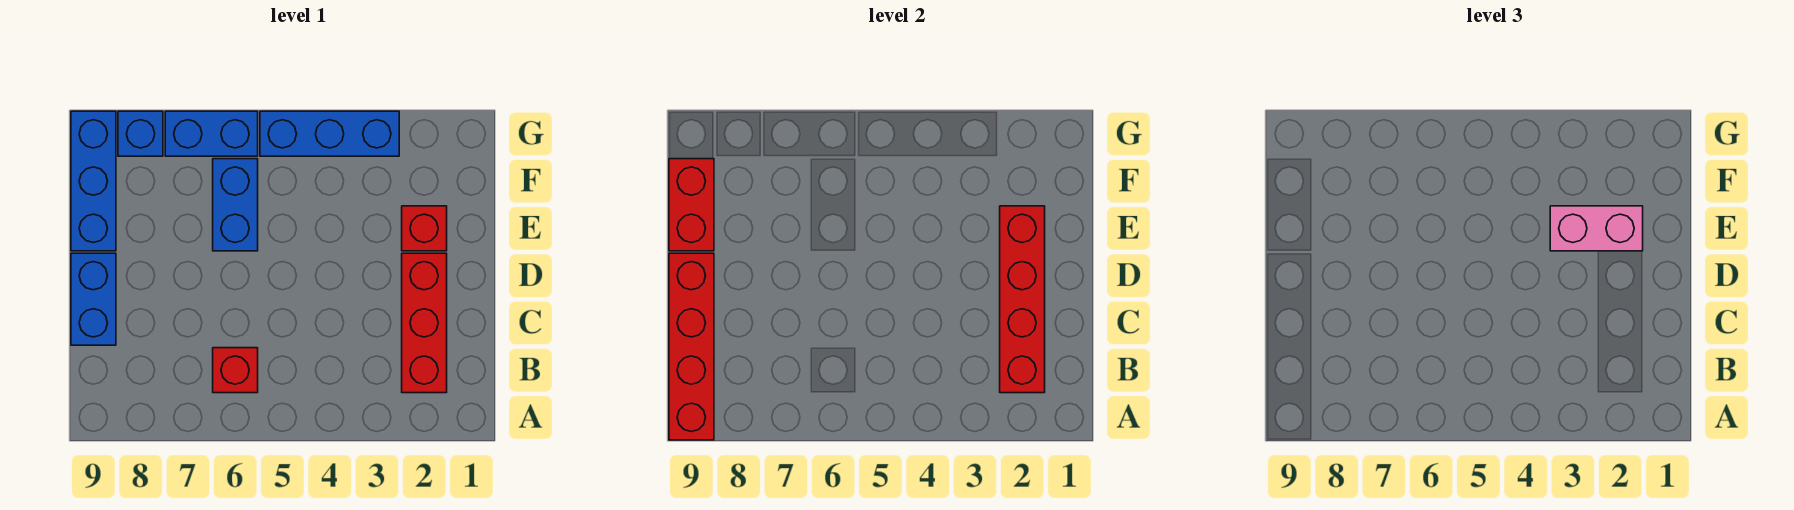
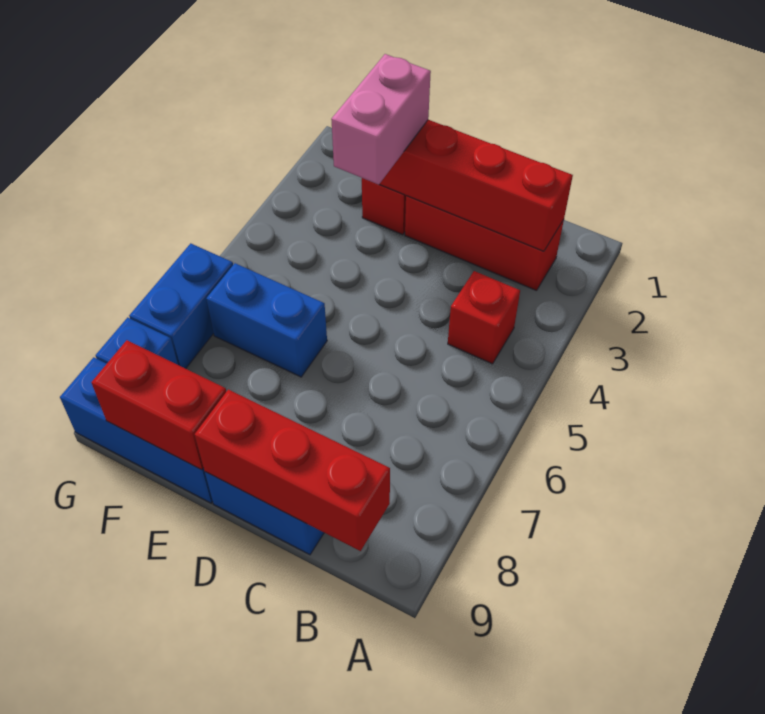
red 1x4 brick [669,253,714,440] -> red 1x3 brick [195,390,390,551]
red 1x1 brick [213,348,258,393] -> red 1x1 brick moved to [448,271,520,364]
blue 1x3 brick [260,111,399,156] -> none

